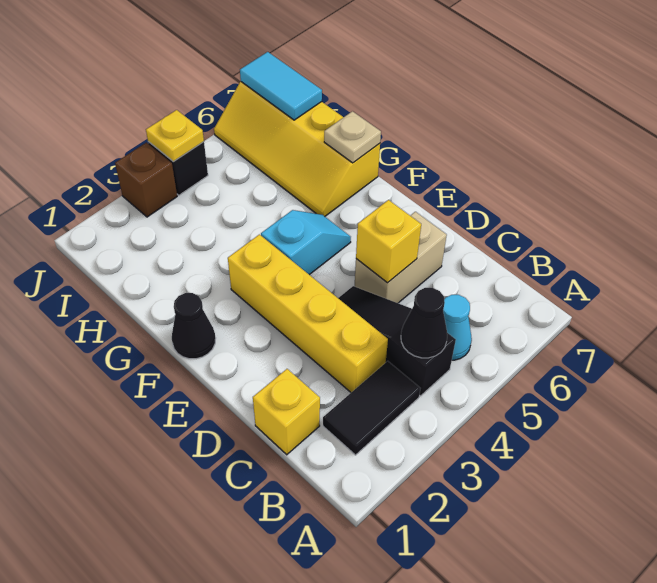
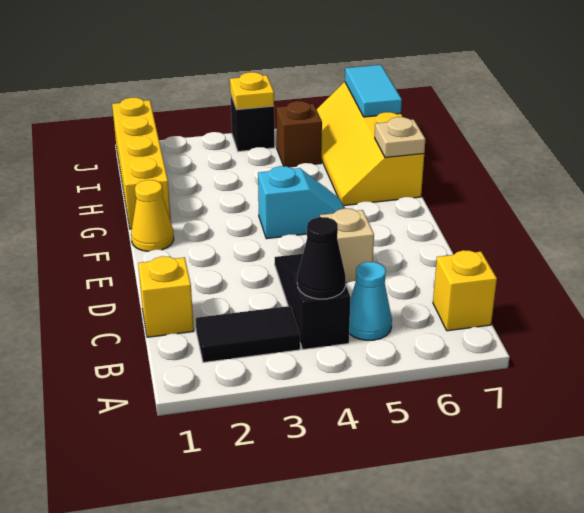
yellow 1x4 brick [228,234,388,392] -> yellow 1x4 brick moved to [112,98,171,229]
tan 1x2 brick [355,212,447,303] -> tan 1x1 brick [320,209,374,283]
yellow 1x1 brick [356,200,421,283] -> yellow 1x1 brick moved to [433,250,497,331]
black 1x1 cone [172,293,216,359] -> yellow 1x1 cone [131,180,174,251]
brown 1x1 brick [115,143,177,217] -> brown 1x1 brick moved to [276,101,322,167]

